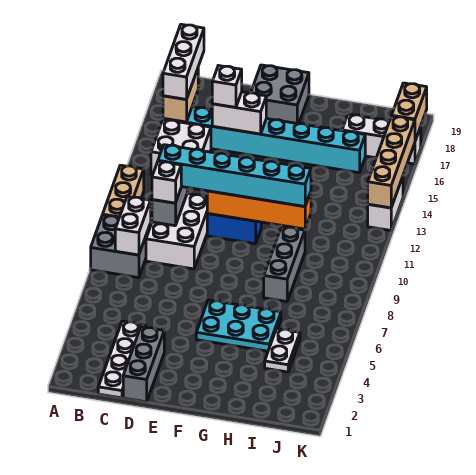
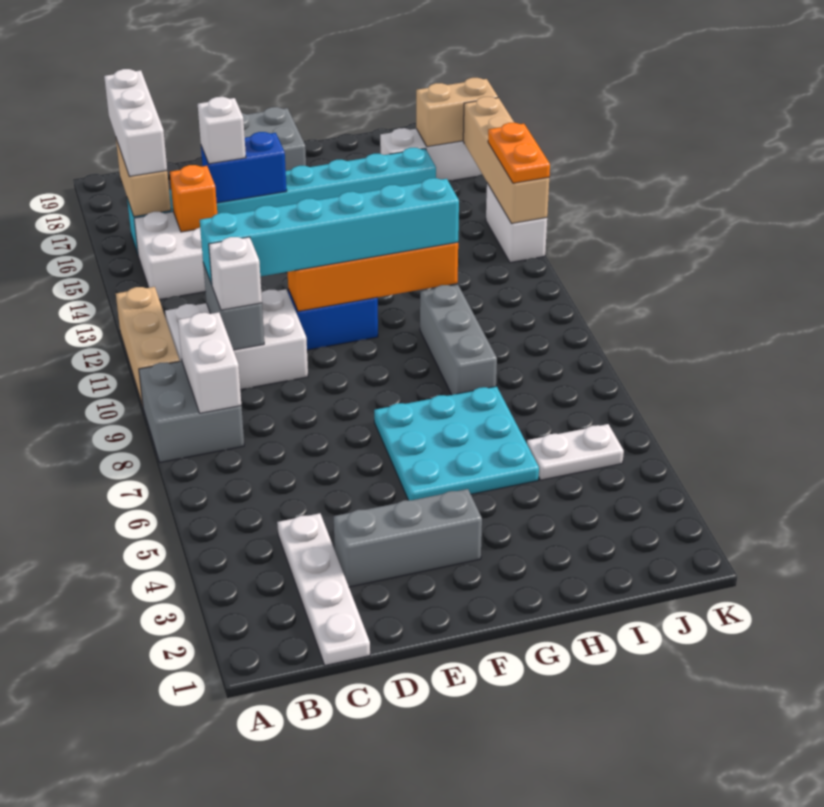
white 2x3 brick [146,194,208,269] -> white 2x3 brick turned to [165,289,308,389]
none -> orange 1x1 brick [170,165,217,232]
grey 1x3 brick [123,327,164,402] -> grey 1x3 brick turned to [334,489,482,587]
white 1x2 brick [212,92,266,134] -> blue 1x2 brick [201,132,287,203]
cyan 2x3 plate [196,300,281,351] -> cyan 3x3 plate [374,386,539,500]
white 1x2 plate [265,329,300,372] -> white 1x2 plate turned to [527,424,624,480]
none -> orange 1x2 plate [488,123,550,183]
tan 1x2 brick [392,83,427,141] -> tan 1x2 brick turned to [416,78,498,147]

